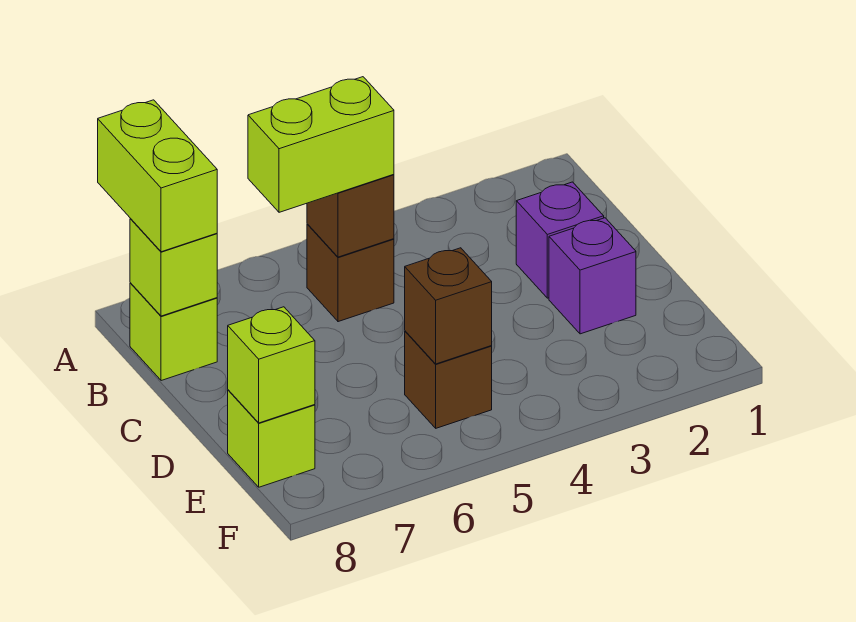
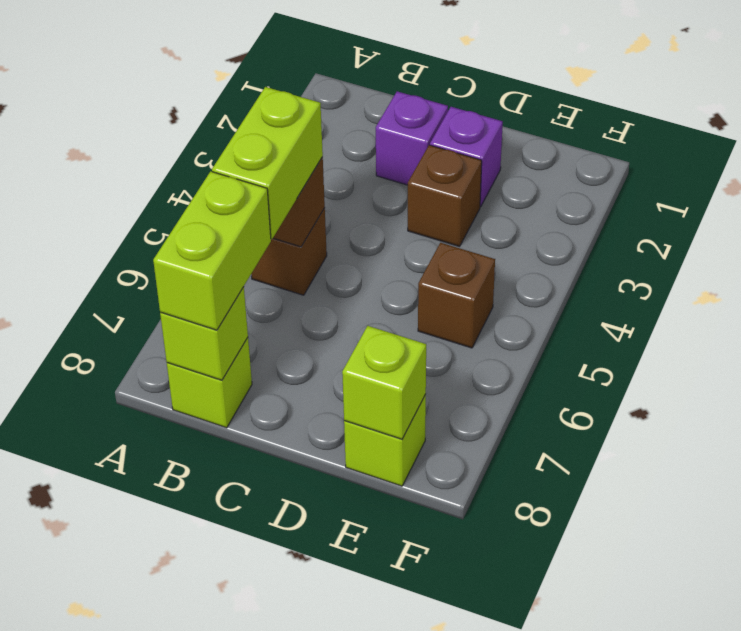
lime 1x2 brick [98,100,217,252] -> lime 1x2 brick turned to [153,171,271,330]
brown 1x1 brick [405,248,492,364] -> brown 1x1 brick moved to [408,145,482,246]

